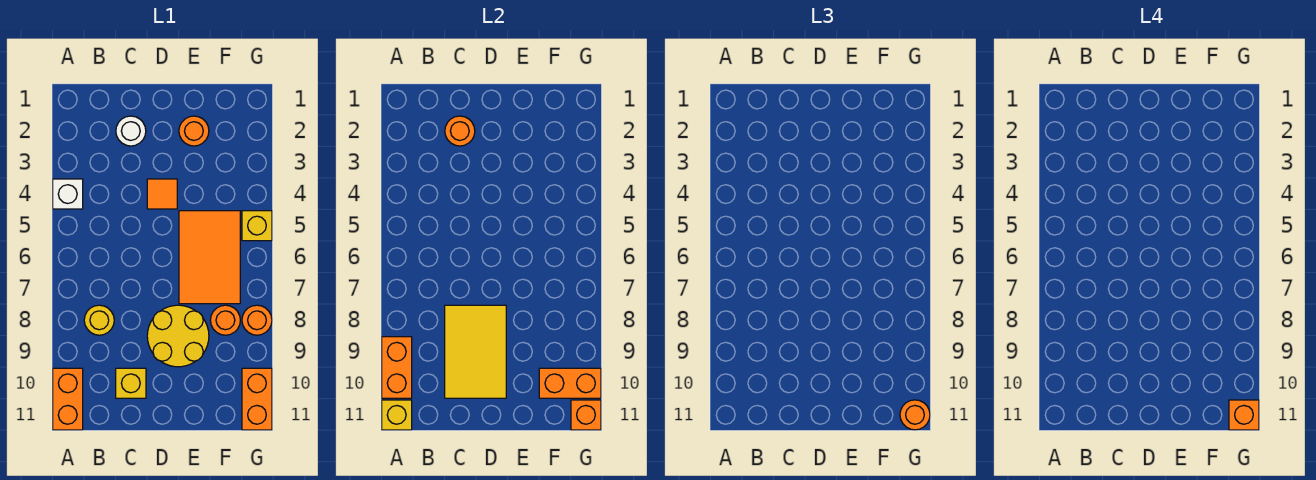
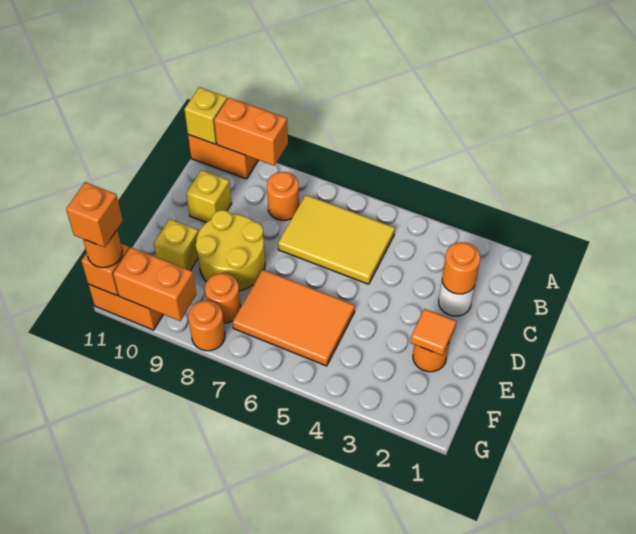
white 1x1 brick [53,179,83,209] -> none
yellow 1x1 round brick [84,305,114,335] -> orange 1x1 round brick [267,172,299,220]
yellow 2x3 tile [445,305,506,398] -> yellow 2x3 tile moved to [278,195,395,284]
orange 1x1 tile [147,179,177,209] -> orange 1x1 tile moved to [410,309,457,356]
orange 1x2 brick [539,368,601,398] -> orange 1x2 brick turned to [113,247,196,321]
yellow 1x1 brick [242,211,272,241] -> yellow 1x1 brick moved to [154,219,199,271]

